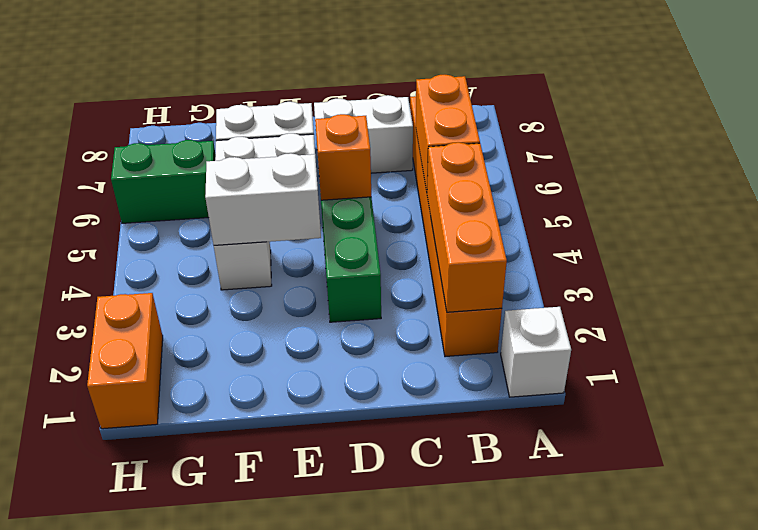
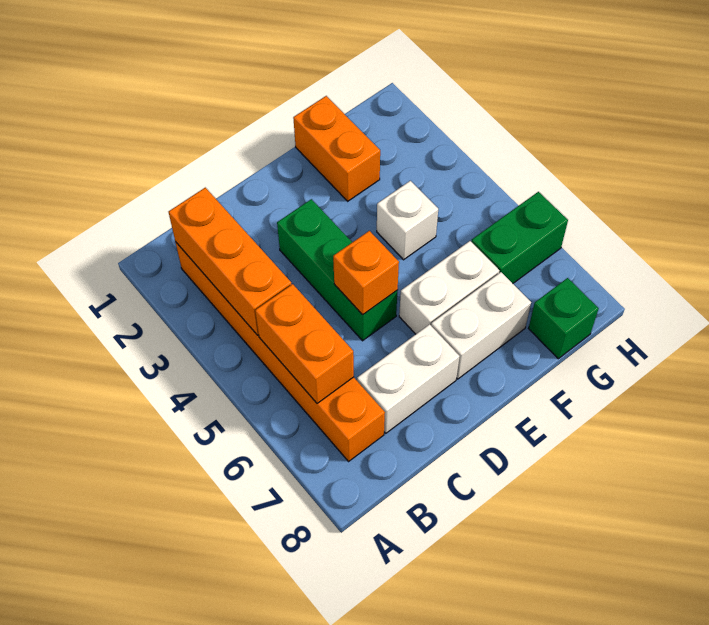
white 1x1 brick [501,307,571,397] -> none
white 1x2 brick [205,153,321,245] -> none
none -> green 1x1 brick [529,278,599,359]
orange 1x2 brick [87,293,163,429] -> orange 1x2 brick moved to [293,96,380,201]

